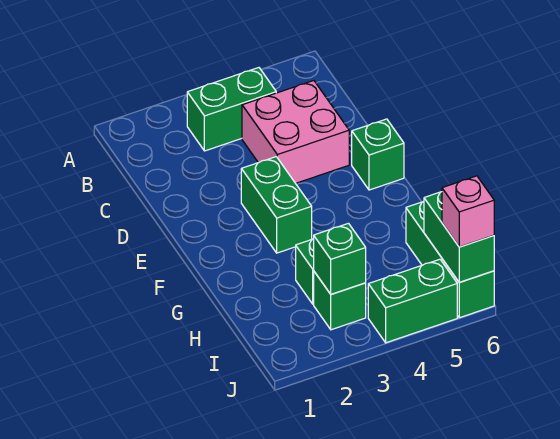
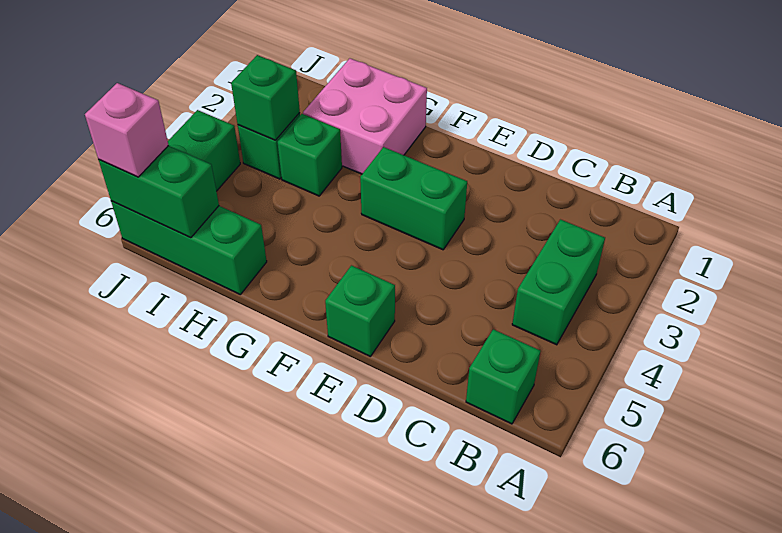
none -> green 1x1 brick [466,329,540,424]
pink 2x2 brick [242,81,349,183] -> pink 2x2 brick moved to [303,58,427,174]

